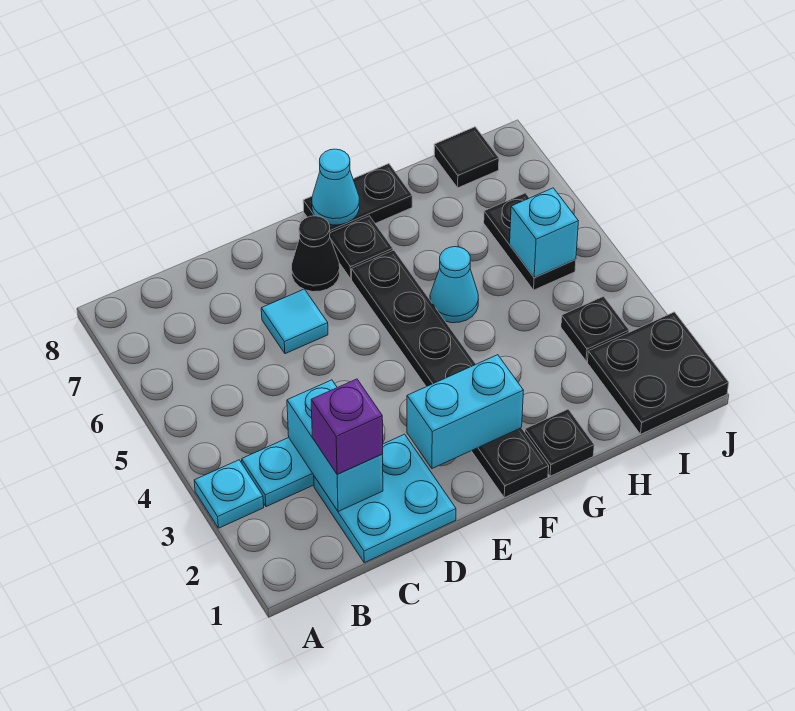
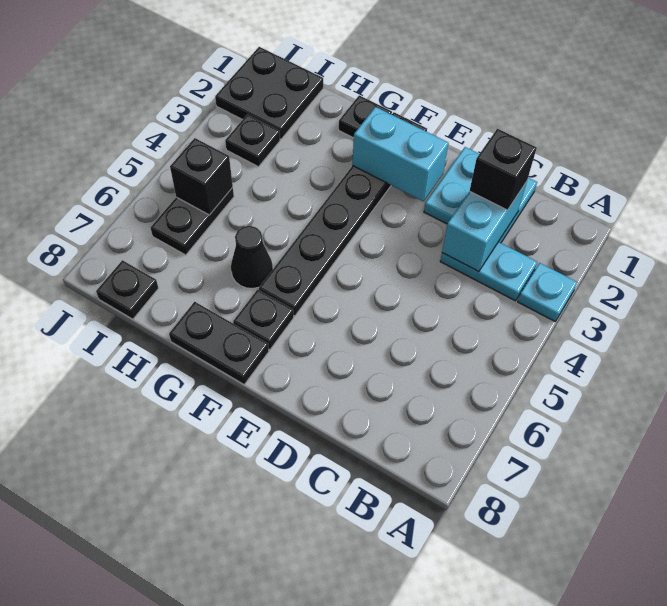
purple 1x1 brick [311,379,383,474] -> black 1x1 brick [470,129,537,210]
cyan 1x1 tile [261,289,328,354] -> none
black 1x1 cone [292,216,340,292] -> black 1x1 cone moved to [231,226,273,288]
cyan 1x1 cone [312,149,360,225] -> none
cyan 1x1 cone [430,247,479,323] -> none
cyan 1x1 brick [510,188,578,278] -> black 1x1 brick [170,138,233,215]
black 1x1 tile [434,127,499,188] -> black 1x1 plate [96,260,158,319]

